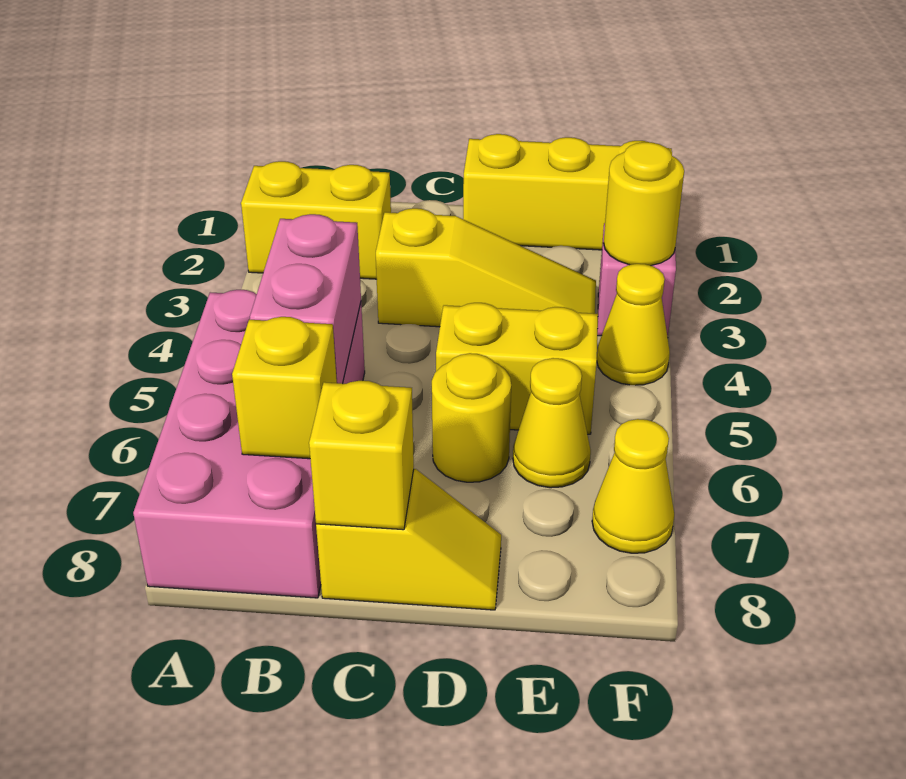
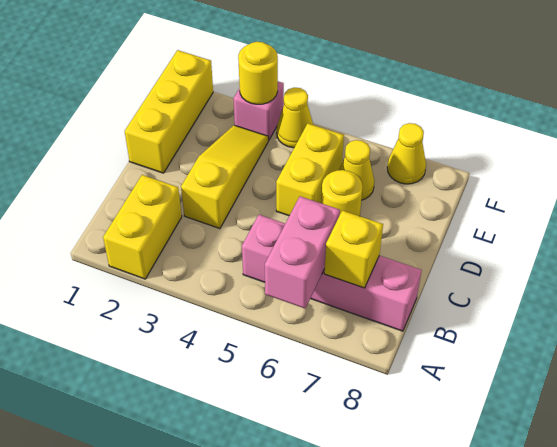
pink 2x4 brick [133,290,365,598] -> pink 1x4 brick [242,215,422,331]
pink 1x2 brick [250,214,361,383] -> pink 1x2 brick turned to [265,196,340,308]
yellow 1x2 slope [316,469,501,610] -> none
yellow 1x1 brick [309,381,414,530] -> none

